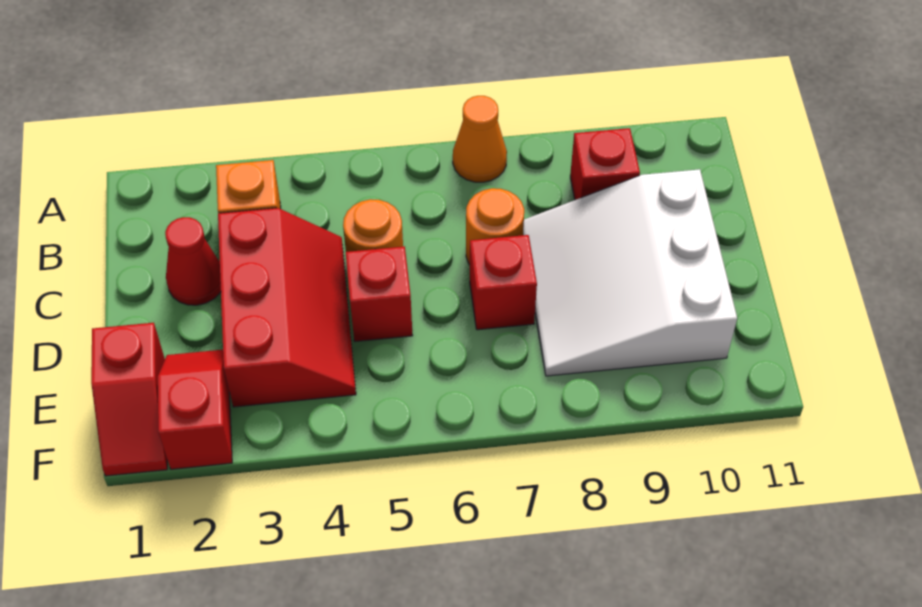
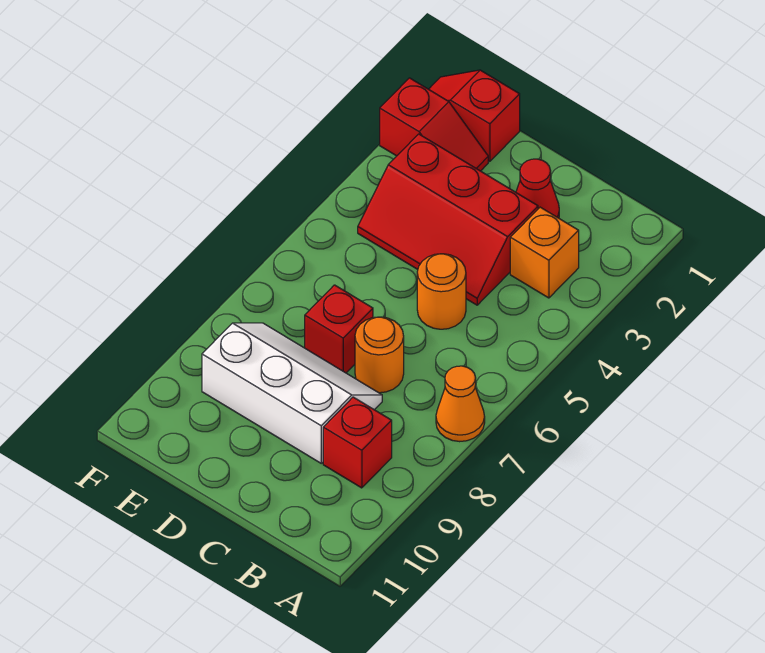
white 3x3 slope [523,169,737,376] -> white 2x3 slope [202,323,382,463]
red 1x1 brick [346,246,413,342] -> none

